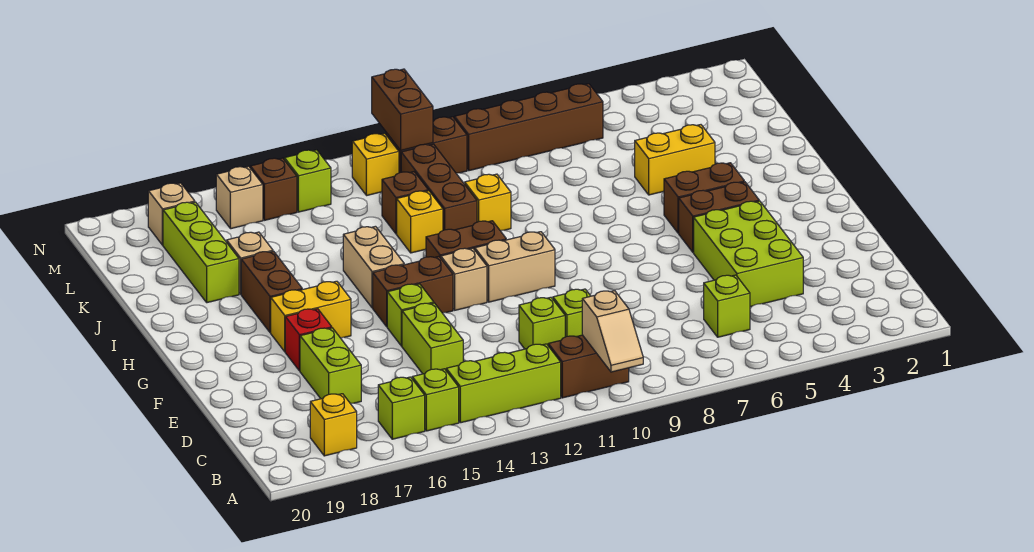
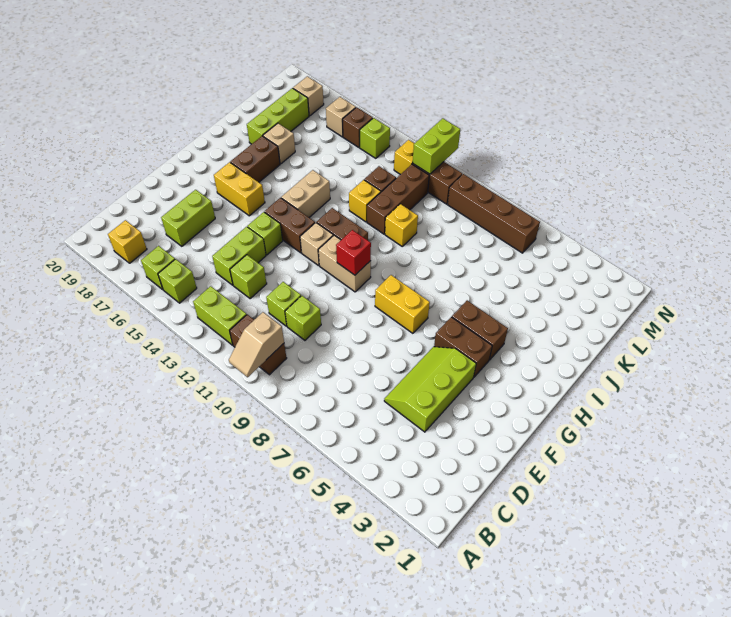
lime 1x3 brick [446,344,561,423] -> lime 1x2 brick [193,286,247,345]
lime 1x1 brick [704,275,750,337] -> lime 1x1 brick moved to [230,255,267,299]
lime 2x3 brick [694,201,803,307] -> lime 2x3 slope [384,347,476,432]
red 1x1 brick [285,309,332,371] -> red 1x1 brick moved to [336,230,371,275]
yellow 1x2 brick [635,125,715,195] -> yellow 1x2 brick moved to [375,275,430,333]
brown 1x2 brick [372,69,433,151] -> lime 1x2 brick [413,118,460,174]

